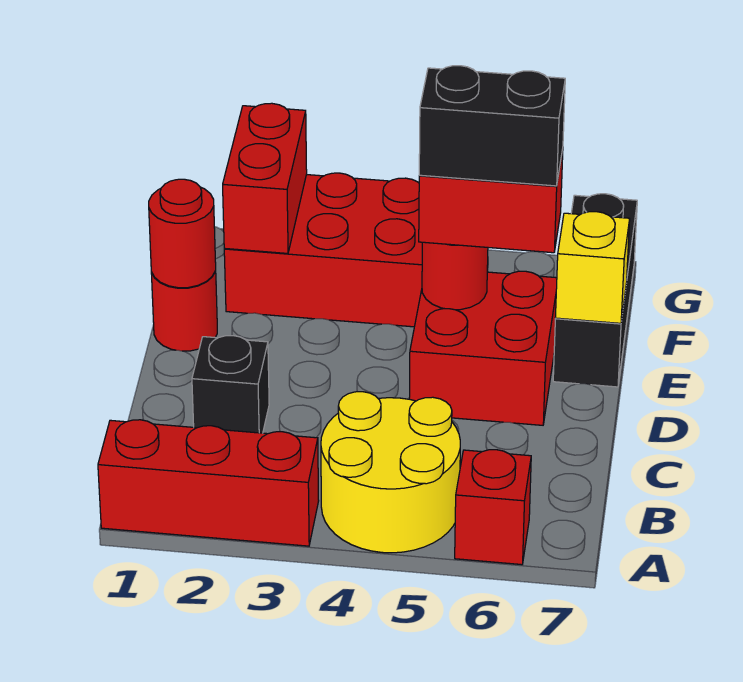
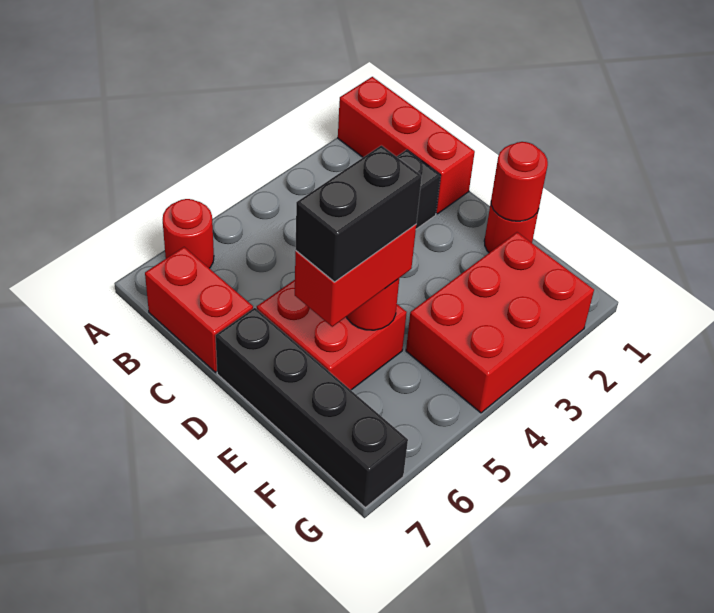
red 1x3 brick [98,420,319,546] -> red 1x3 brick turned to [338,77,475,214]
yellow 2x2 round brick [321,392,460,553] -> none
red 1x1 brick [455,450,531,565] -> red 1x1 round brick [163,199,214,268]
black 1x3 brick [553,194,637,387] -> black 1x4 brick [216,308,408,507]
yellow 1x1 brick [555,212,630,323] -> none
red 1x2 brick [223,103,307,253] -> red 1x2 brick moved to [145,247,253,372]

